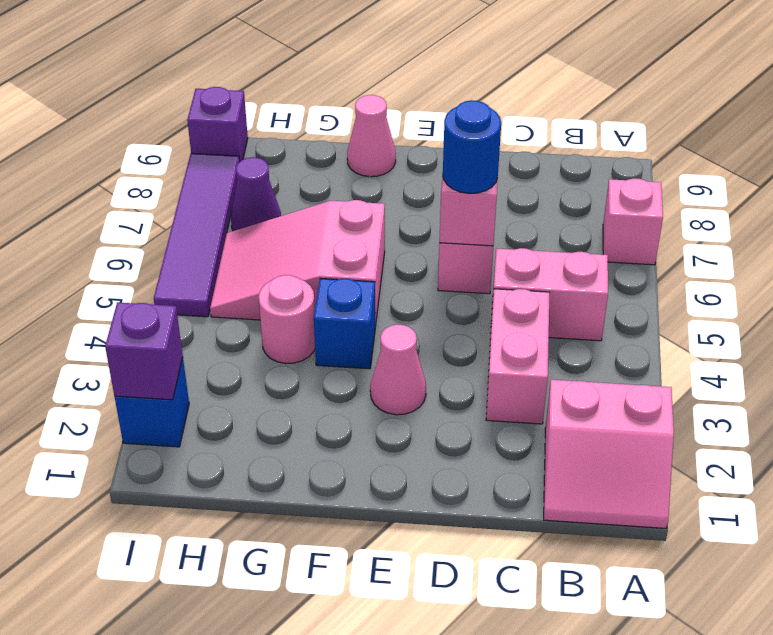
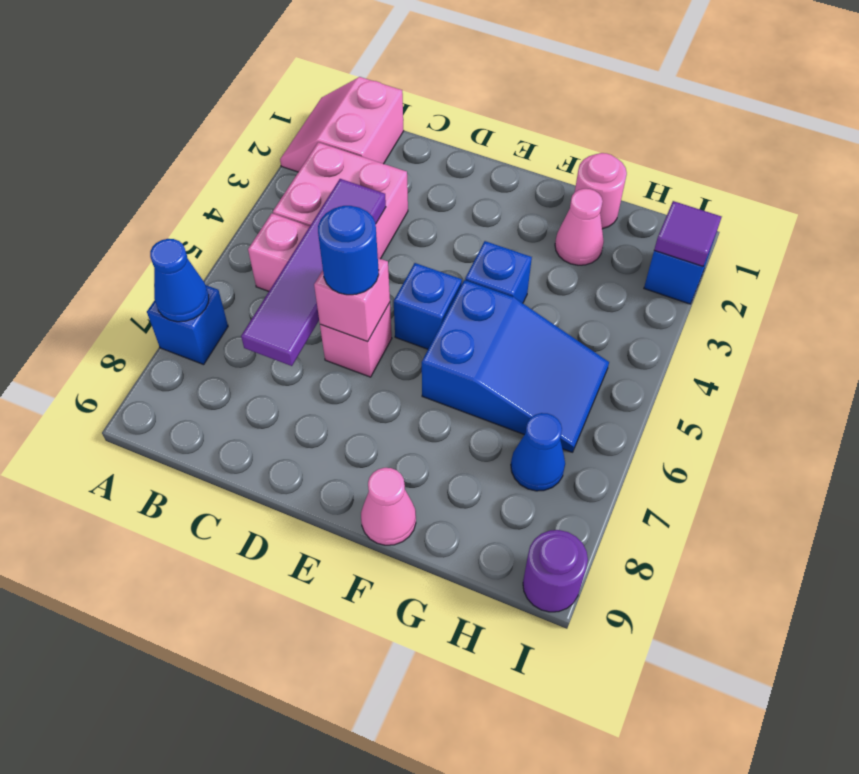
pink 2x2 slope [544,380,674,528] -> pink 2x2 slope turned to [280,77,404,172]
pink 1x1 brick [603,178,663,265] -> blue 1x1 brick [147,285,228,365]
none -> blue 1x1 cone [150,239,209,322]
pink 1x2 brick [486,289,550,424] -> pink 2x2 brick [273,142,408,259]
pink 1x1 cone [370,325,426,415] -> pink 1x1 cone moved to [555,189,604,265]
none -> blue 1x1 brick [394,263,462,349]
pink 2x3 slope [210,200,385,327] -> blue 2x3 slope [422,280,609,452]
pink 1x1 round brick [259,275,315,364] -> pink 1x1 round brick moved to [575,153,627,229]
purple 1x1 cone [231,157,281,231] -> blue 1x1 cone [511,413,565,491]
purple 1x1 brick [105,302,183,400] -> purple 1x1 tile [654,201,722,266]
purple 1x4 tile [154,153,240,317] -> purple 1x4 tile moved to [241,179,386,366]
purple 1x1 brick [187,87,248,161] -> purple 1x1 round brick [523,530,588,612]

